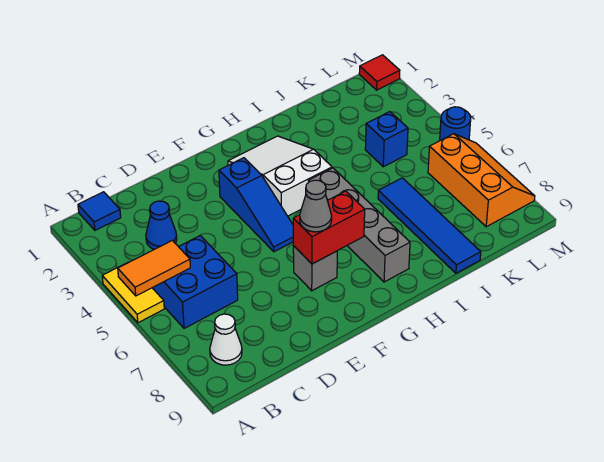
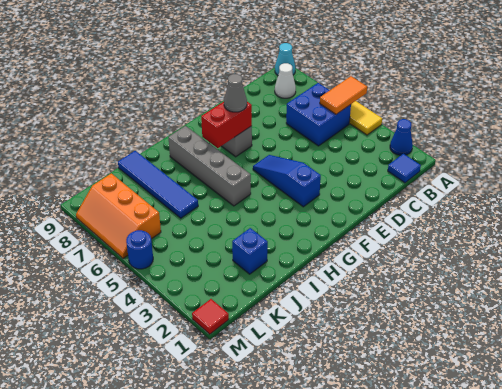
none -> cyan 1x1 cone [275,43,295,75]
blue 1x1 cone [146,201,177,249] -> blue 1x1 cone moved to [390,119,413,155]
white 2x3 slope [228,136,332,216] -> none
blue 1x1 brick [365,112,408,167] -> blue 1x1 brick moved to [232,228,268,274]

